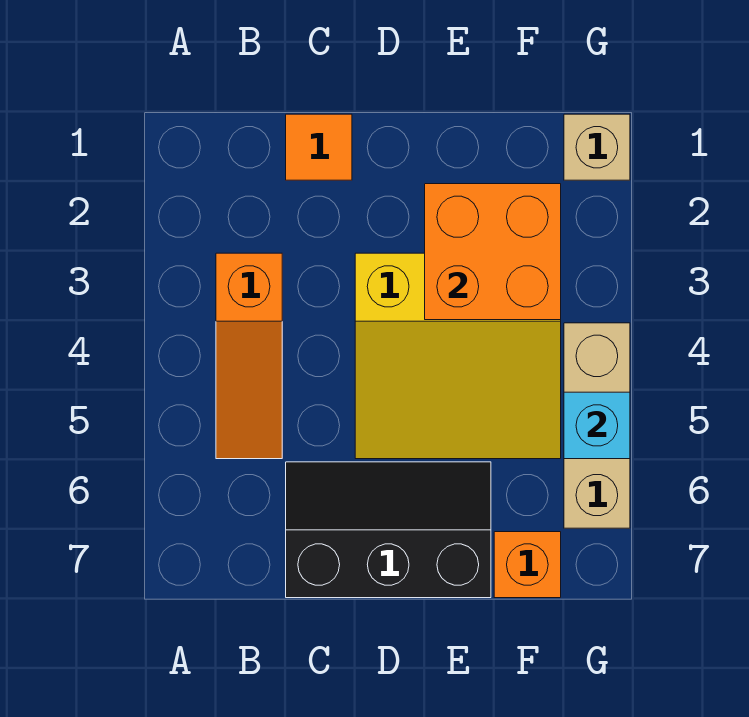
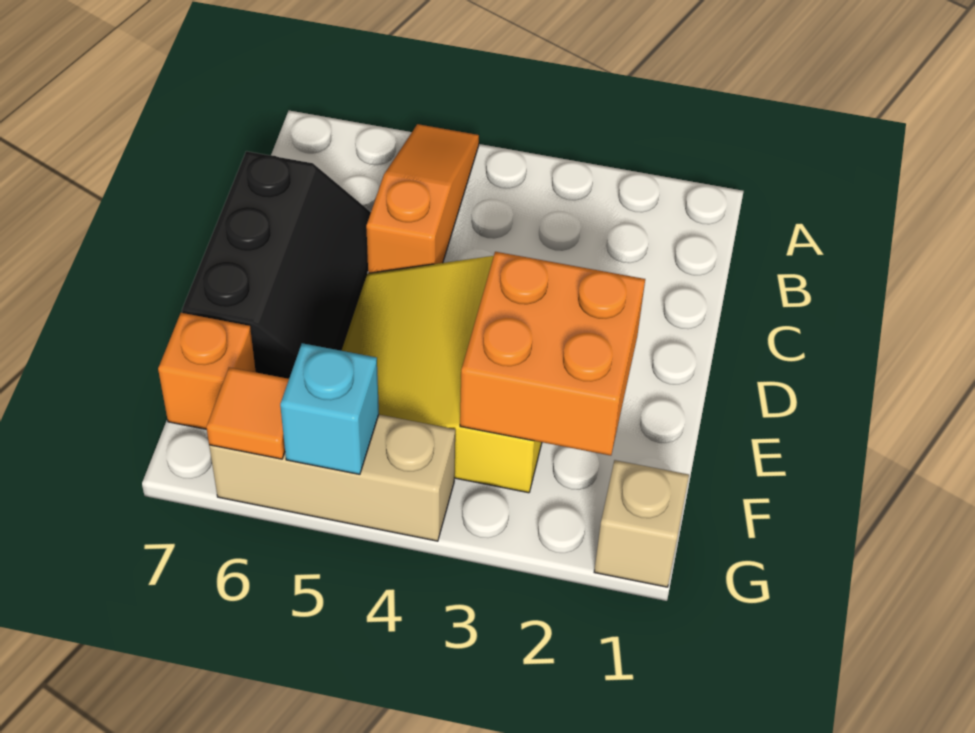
orange 1x3 slope [216,253,282,459] -> orange 1x3 slope turned to [366,124,479,273]
orange 1x1 tile [286,114,352,180] -> orange 1x1 tile moved to [206,367,289,459]

